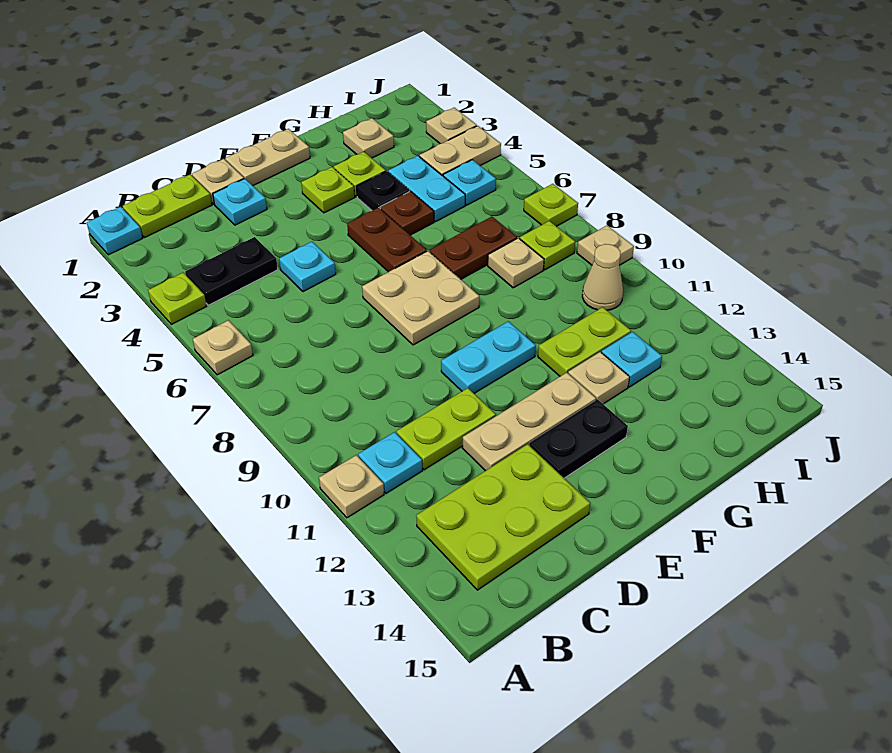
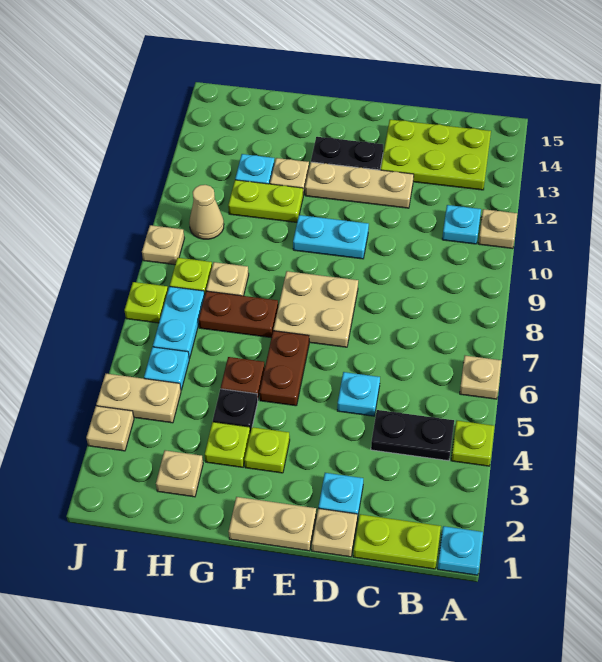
lime 1x2 plate [396,388,496,470] -> none
cyan 1x2 plate [388,156,465,222] -> cyan 1x2 plate moved to [153,287,205,359]

